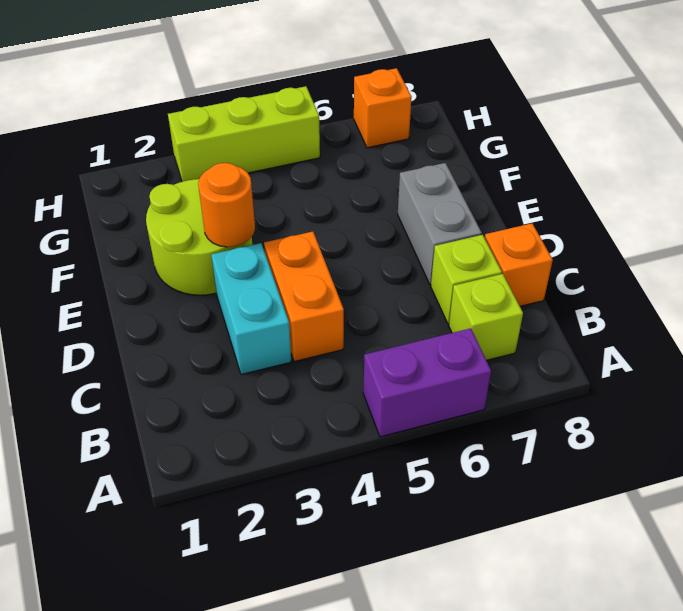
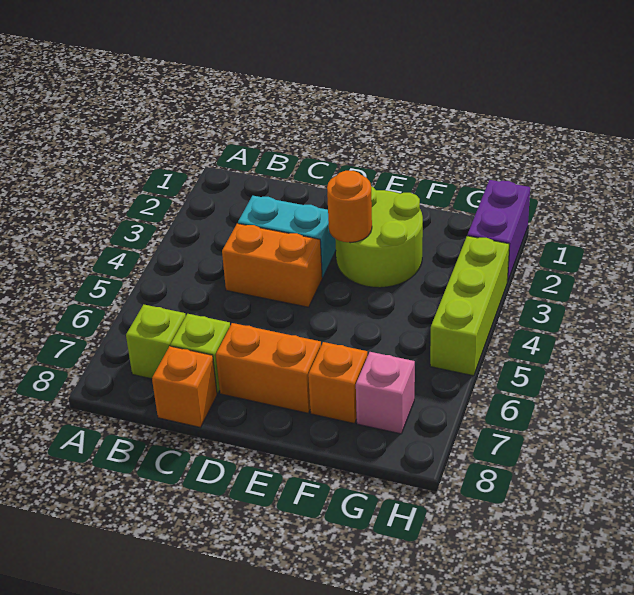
purple 1x2 brick [363,328,491,437] -> purple 1x2 brick moved to [467,180,530,282]
grey 1x2 brick [398,163,482,285] -> orange 1x2 brick [216,323,321,413]
none -> pink 1x1 brick [356,352,415,434]
orange 1x1 brick [354,68,412,148] -> orange 1x1 brick moved to [308,342,368,423]

